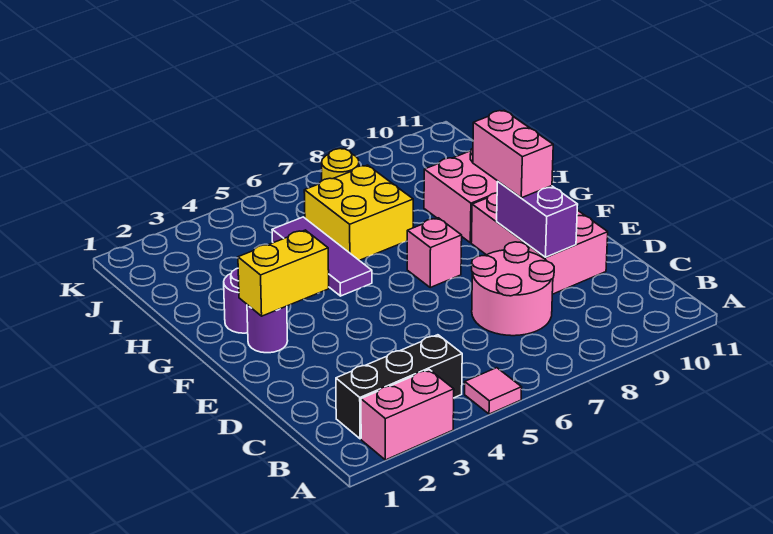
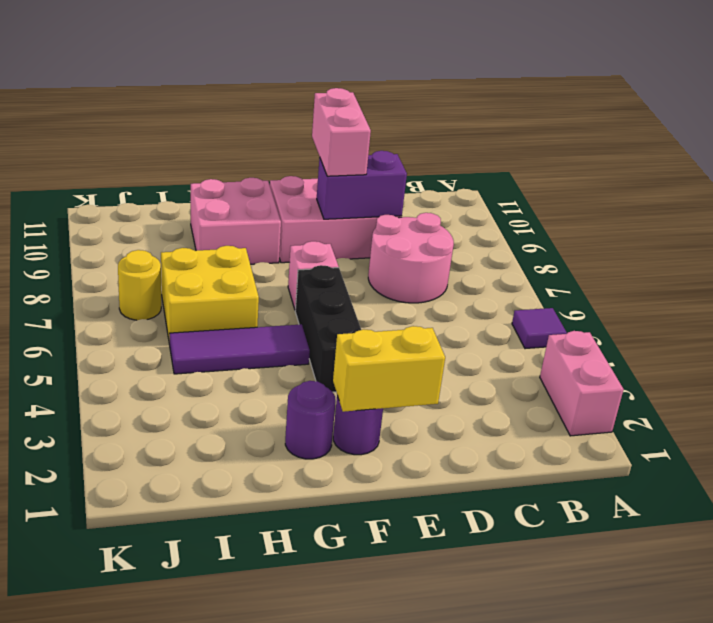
pink 1x1 tile [465,368,522,414] -> purple 1x1 tile [512,308,567,349]
black 1x3 brick [336,335,462,439] -> black 1x3 brick moved to [295,265,361,392]
pink 1x2 brick [473,110,553,198] -> pink 1x2 brick turned to [312,88,371,176]
yellow 1x2 brick [238,230,329,316] -> yellow 1x2 brick turned to [333,326,445,412]

